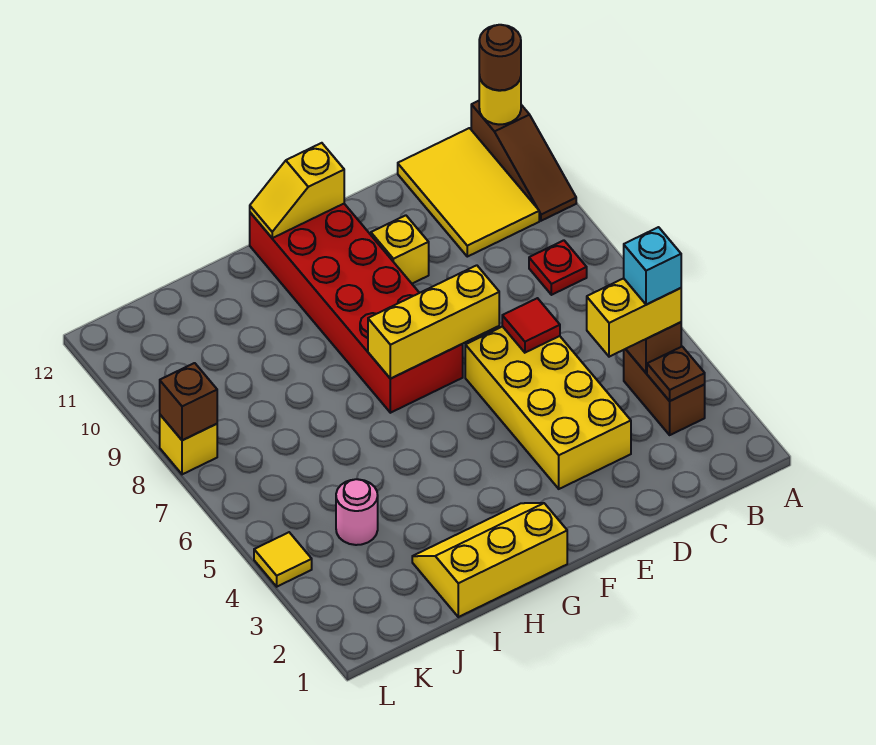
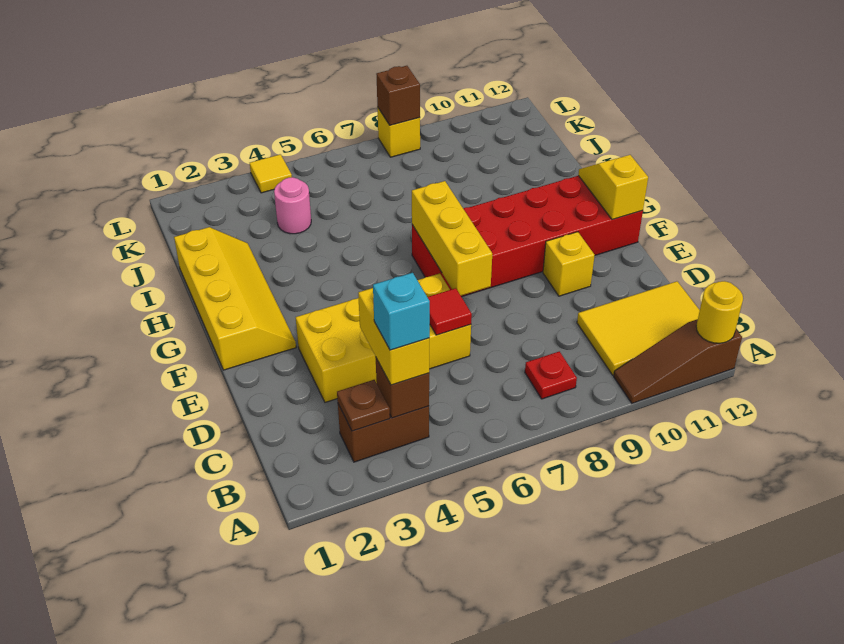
brown 1x1 round brick [479,25,521,90] -> none
yellow 2x3 slope [412,503,567,617] -> yellow 2x4 slope [174,227,296,370]

